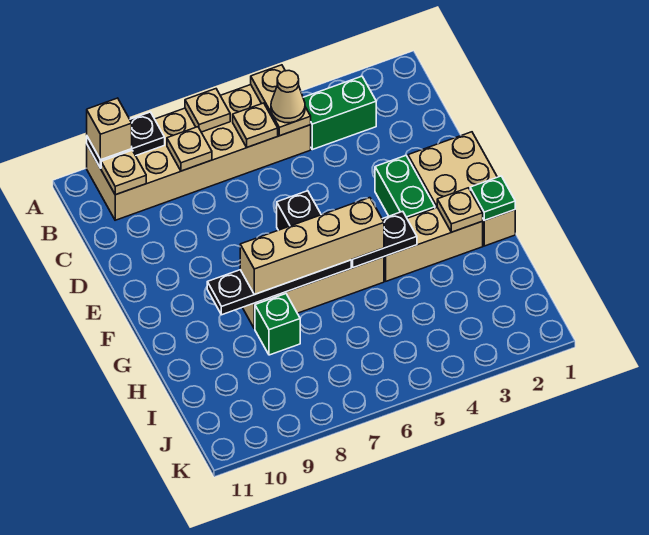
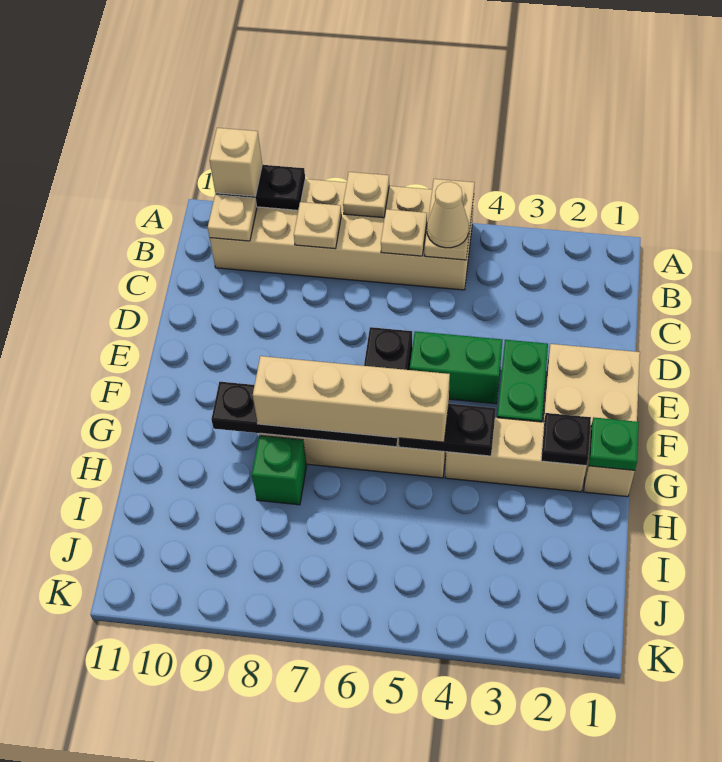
green 1x2 brick [303,76,376,150] -> green 1x2 brick moved to [410,331,503,404]
tan 1x1 plate [437,188,483,232] -> black 1x1 plate [541,413,591,466]

